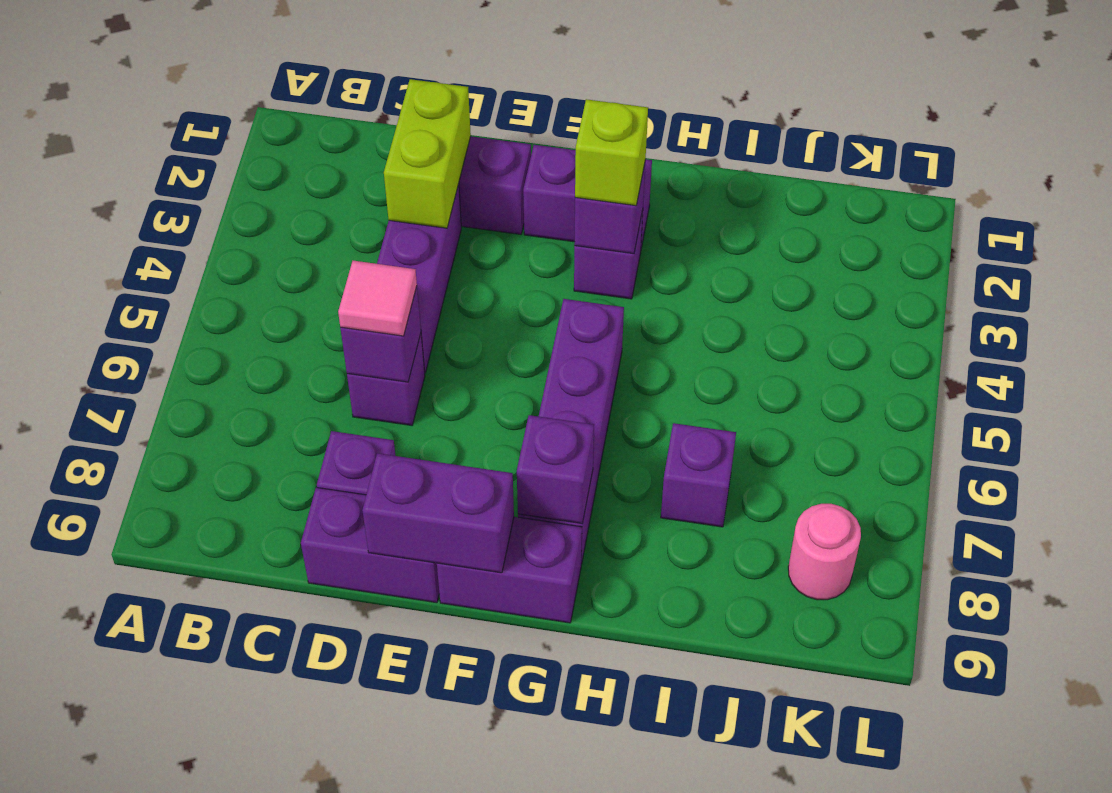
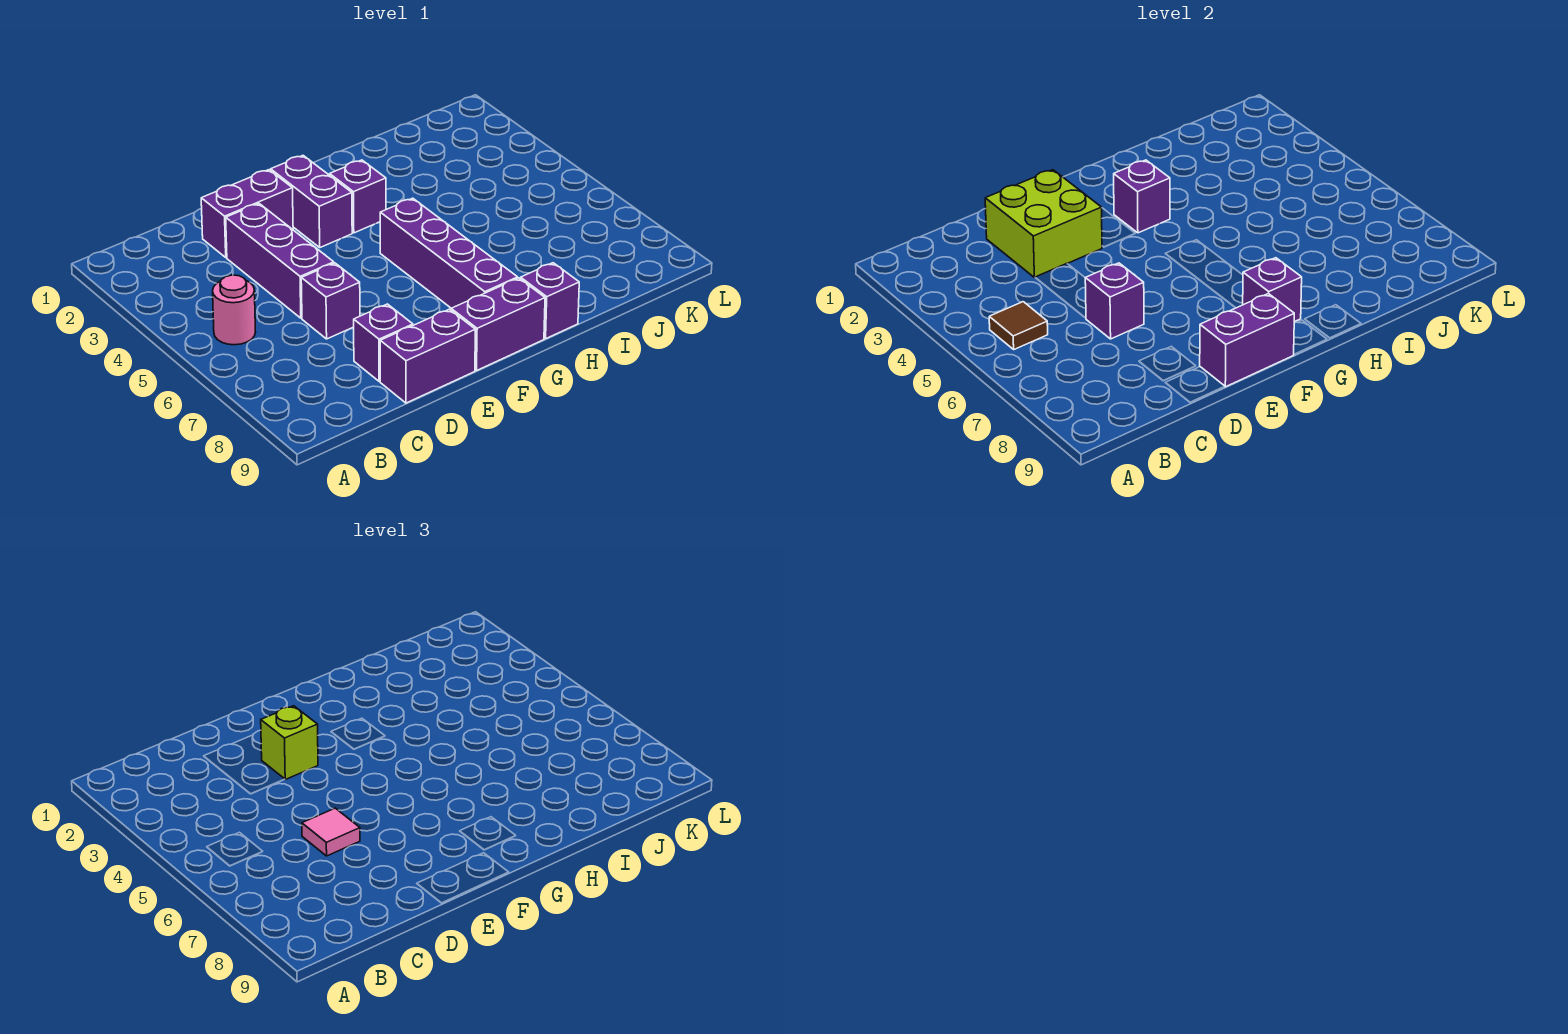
none -> brown 1x1 tile [989,302,1048,349]
lime 1x2 brick [384,79,471,228] -> lime 2x2 brick [985,170,1102,278]
purple 1x2 brick [523,145,652,248] -> purple 1x2 brick turned to [271,156,352,247]
lime 1x1 brick [575,99,648,206] -> lime 1x1 brick moved to [261,706,318,779]
purple 1x1 brick [661,423,736,527] -> purple 1x1 brick moved to [521,263,579,339]
pink 1x1 round brick [788,504,861,600] -> pink 1x1 round brick moved to [213,275,255,345]

